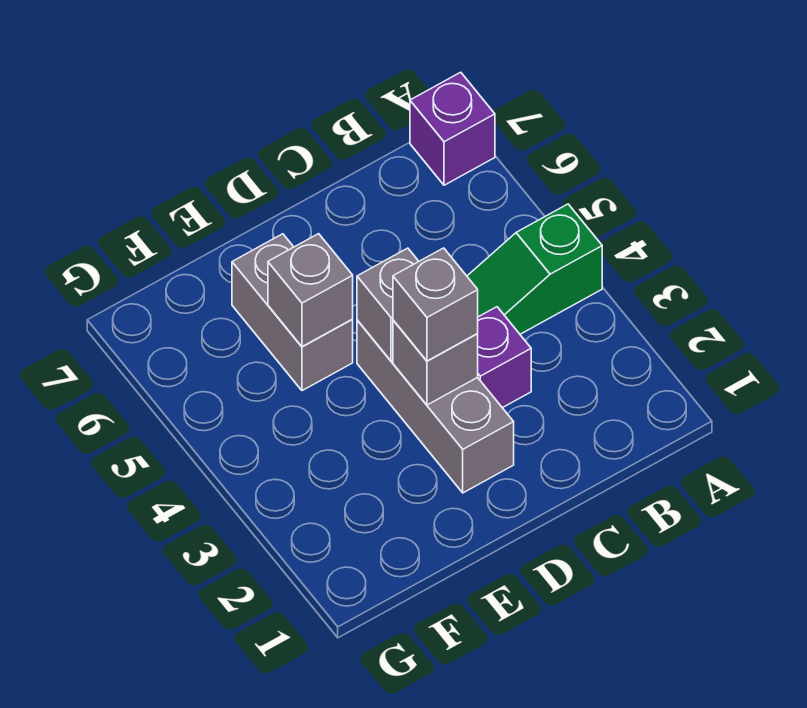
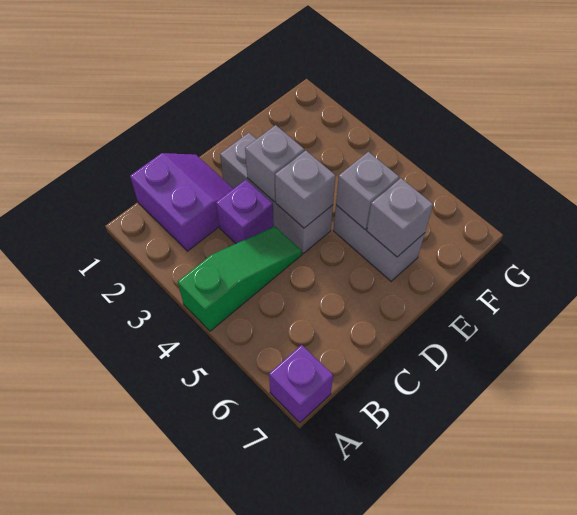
none -> purple 2x2 slope [130,153,233,251]
grey 1x1 brick [393,248,478,361] -> grey 1x1 brick moved to [367,178,433,257]

